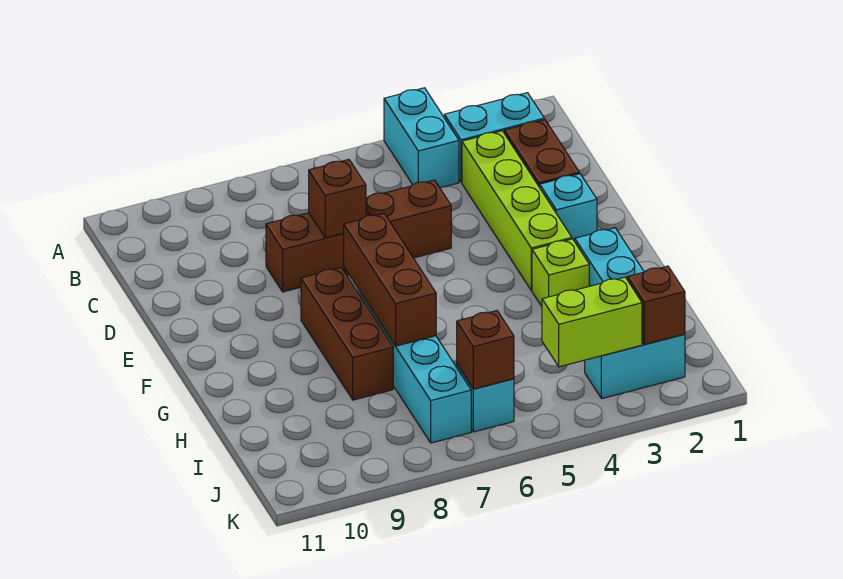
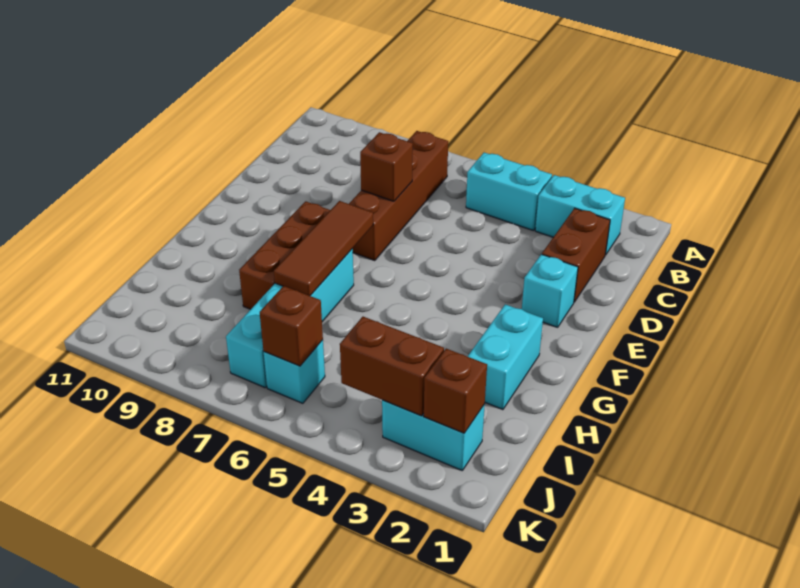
cyan 1x2 brick [384,88,459,188] -> cyan 1x2 brick turned to [466,153,552,231]
lime 1x4 brick [462,131,572,290] -> none
brown 1x4 brick [266,180,451,292] -> brown 1x4 brick turned to [349,131,448,261]
brown 1x3 brick [344,214,436,346] -> brown 1x3 tile [274,201,373,296]
lime 1x1 brick [532,239,589,306] -> none
lime 1x2 brick [542,277,642,367] -> brown 1x2 brick [340,317,444,416]

